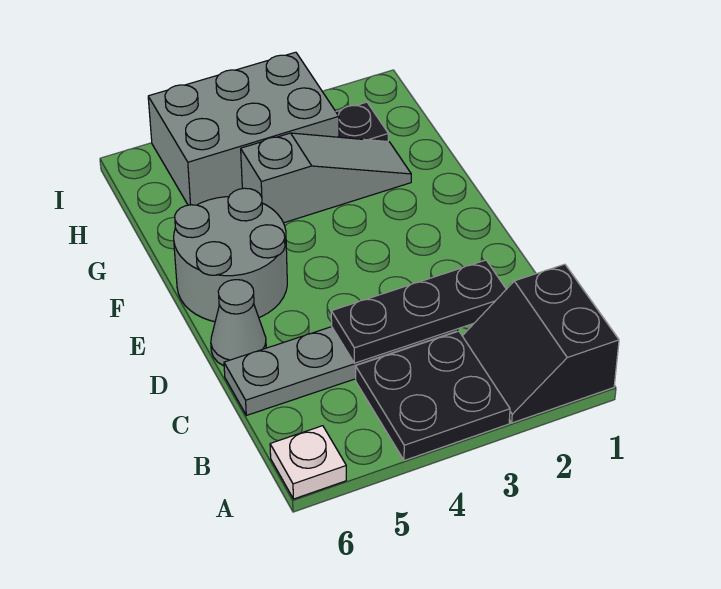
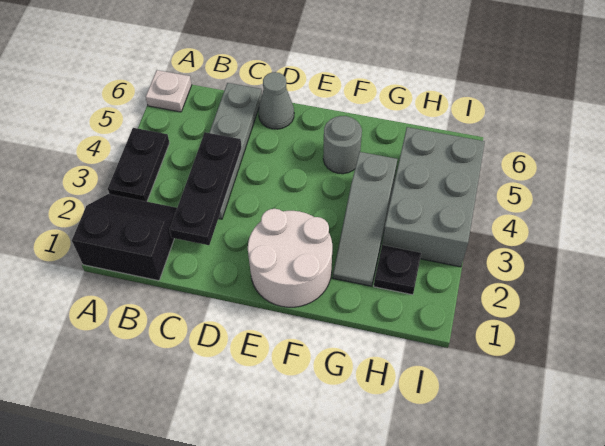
black 2x2 plate [356,331,510,460] -> black 1x2 plate [108,128,169,202]
none -> white 2x2 round brick [248,209,332,307]
grey 2x2 round brick [174,188,287,322] -> grey 1x1 round brick [323,116,362,174]

